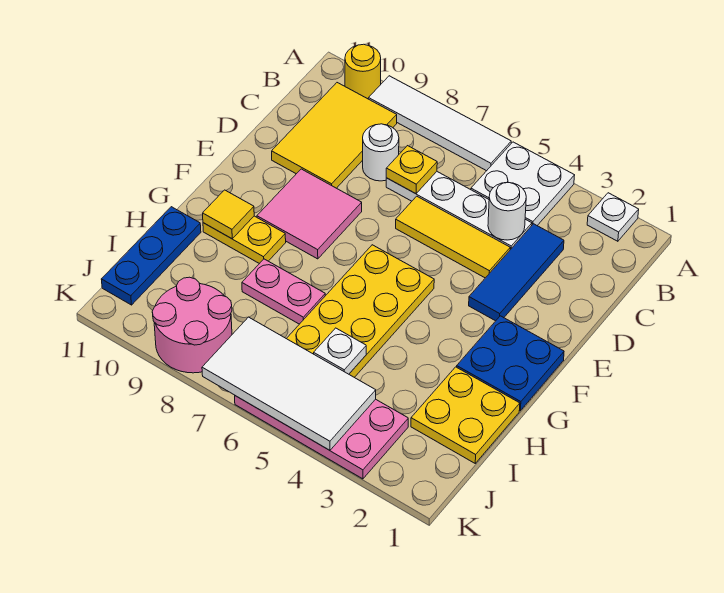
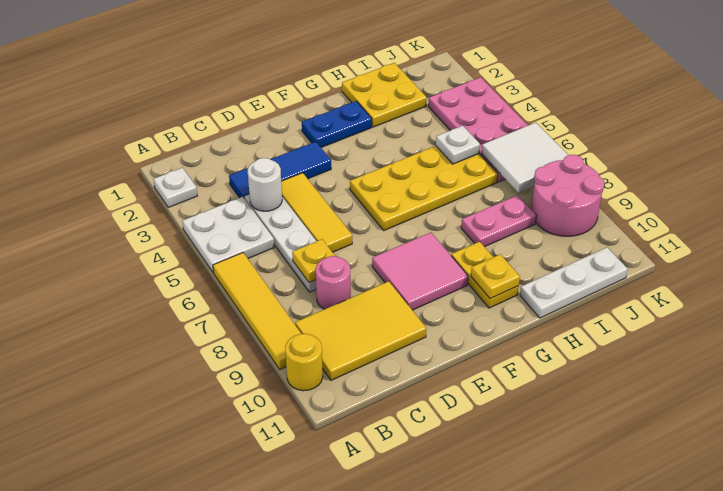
white 1x4 tile [368,76,511,171] -> yellow 1x4 tile [213,253,301,369]
white 1x1 round brick [363,124,399,181] -> pink 1x1 round brick [316,256,351,309]
blue 2x2 plate [457,316,564,411] -> blue 1x2 plate [302,101,372,148]
yellow 1x1 tile [203,190,254,239] -> yellow 1x1 plate [471,254,520,299]
pink 1x2 plate [242,259,325,324] -> pink 1x2 plate turned to [461,195,536,247]
blue 1x3 plate [101,207,201,305] -> white 1x3 plate [520,247,628,318]
white 2x4 tile [202,317,376,450] -> white 2x2 tile [482,123,568,193]

